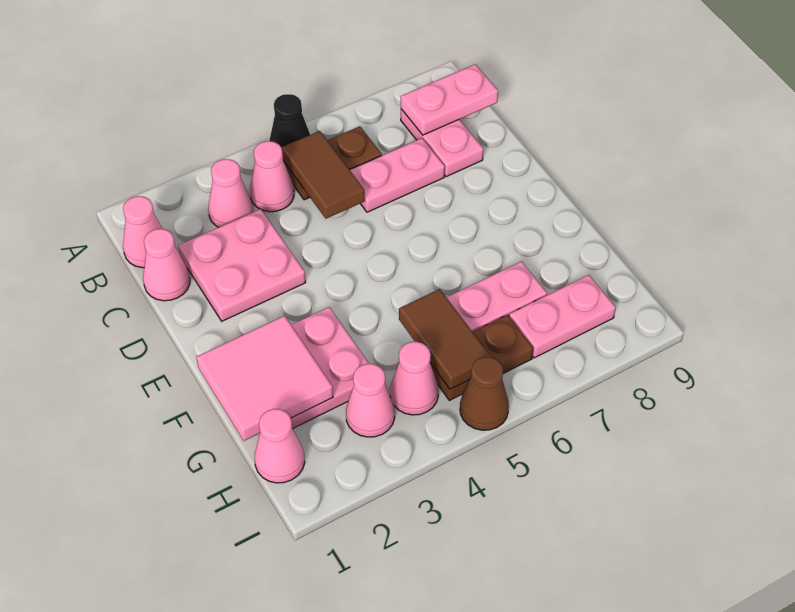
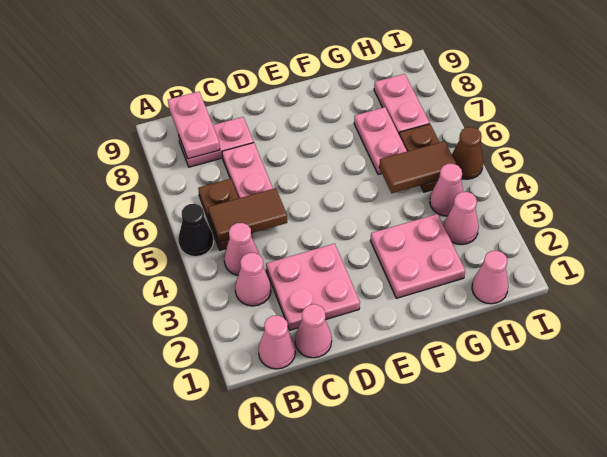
pink 2x2 tile [196,316,333,441] -> none

